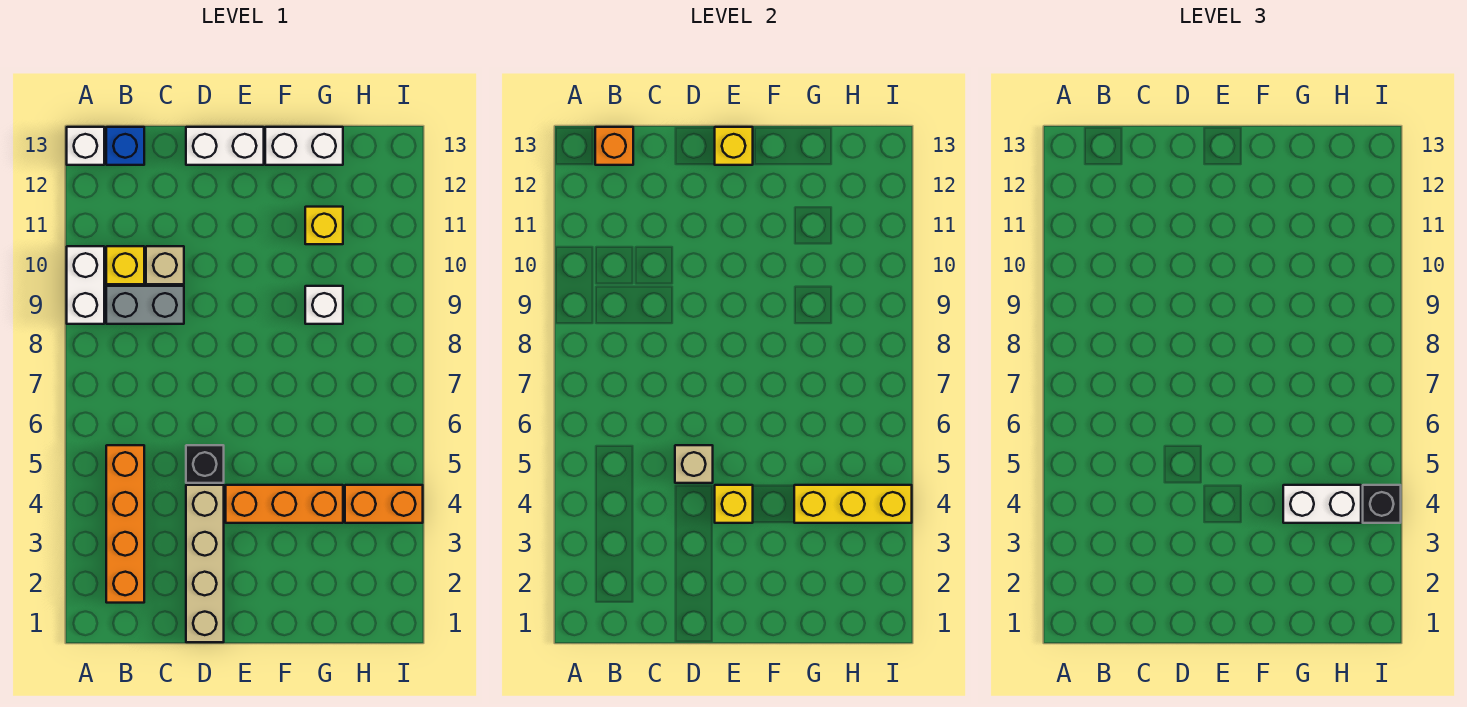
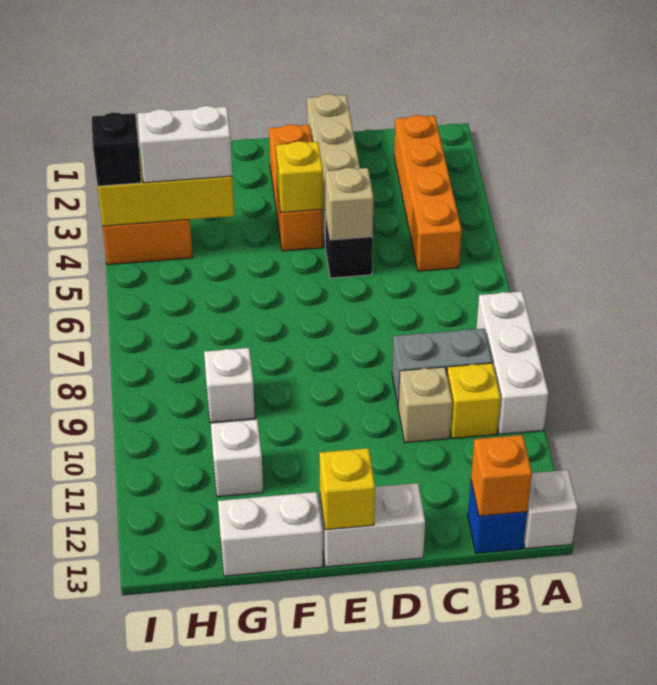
white 1x2 brick [67,246,104,324] -> white 1x3 brick [476,291,549,434]
orange 1x3 brick [226,485,343,523] -> orange 1x3 brick turned to [269,124,323,251]
yellow 1x1 brick [305,207,343,244] -> white 1x1 brick [211,420,263,497]

